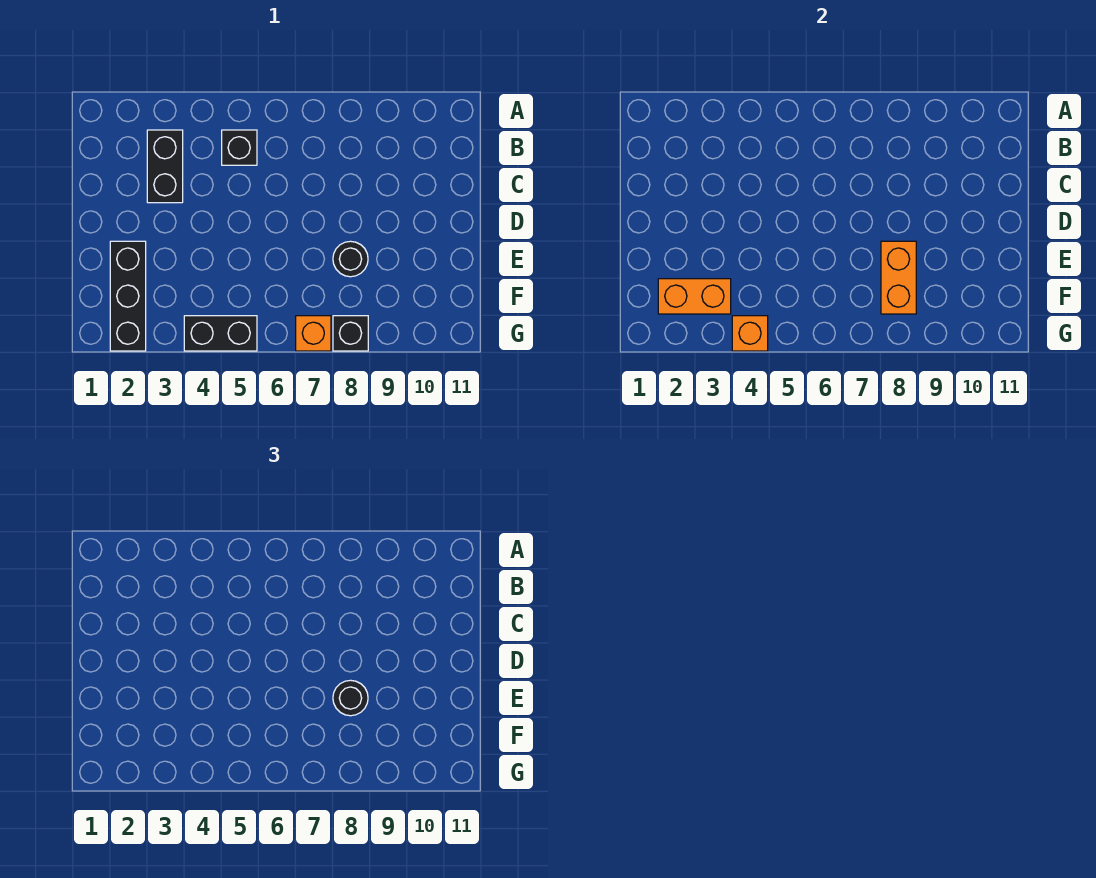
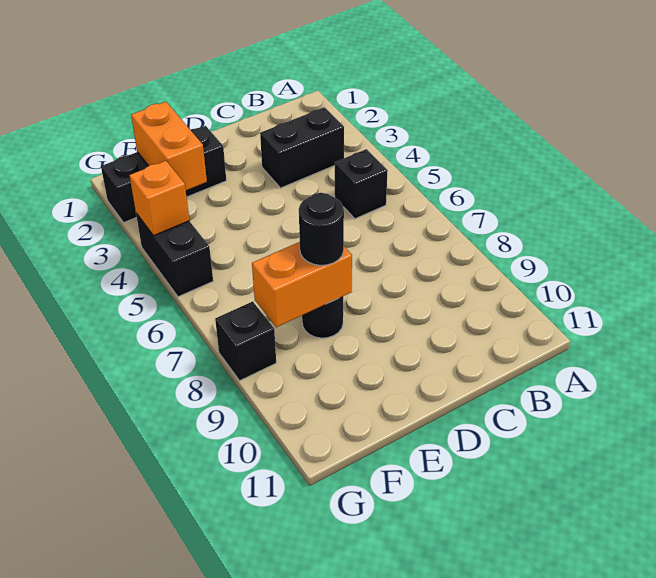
orange 1x1 brick [296,316,331,351] -> none

